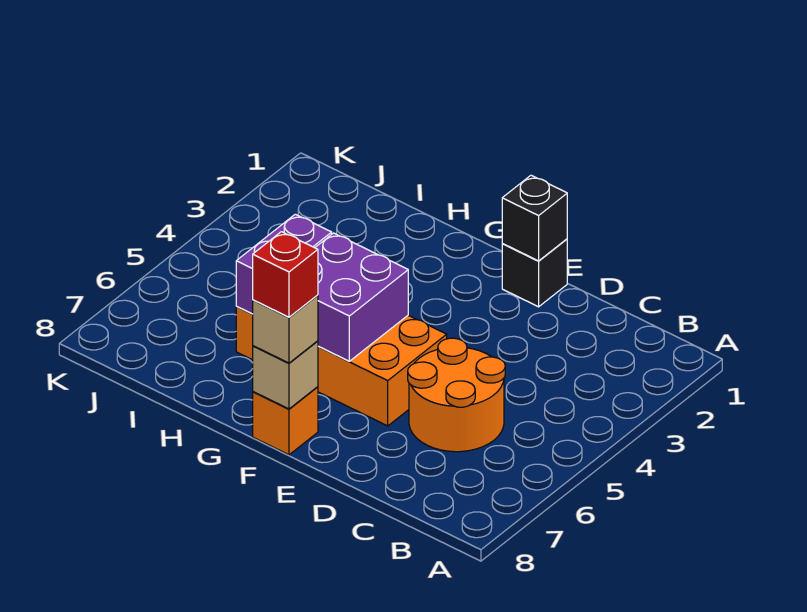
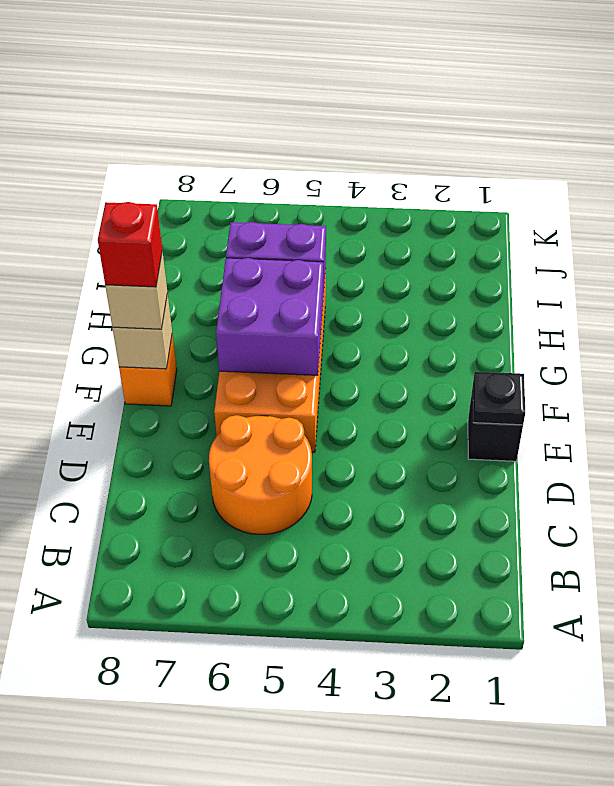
black 1x1 brick [502,175,567,261] -> black 1x1 plate [473,372,525,425]

